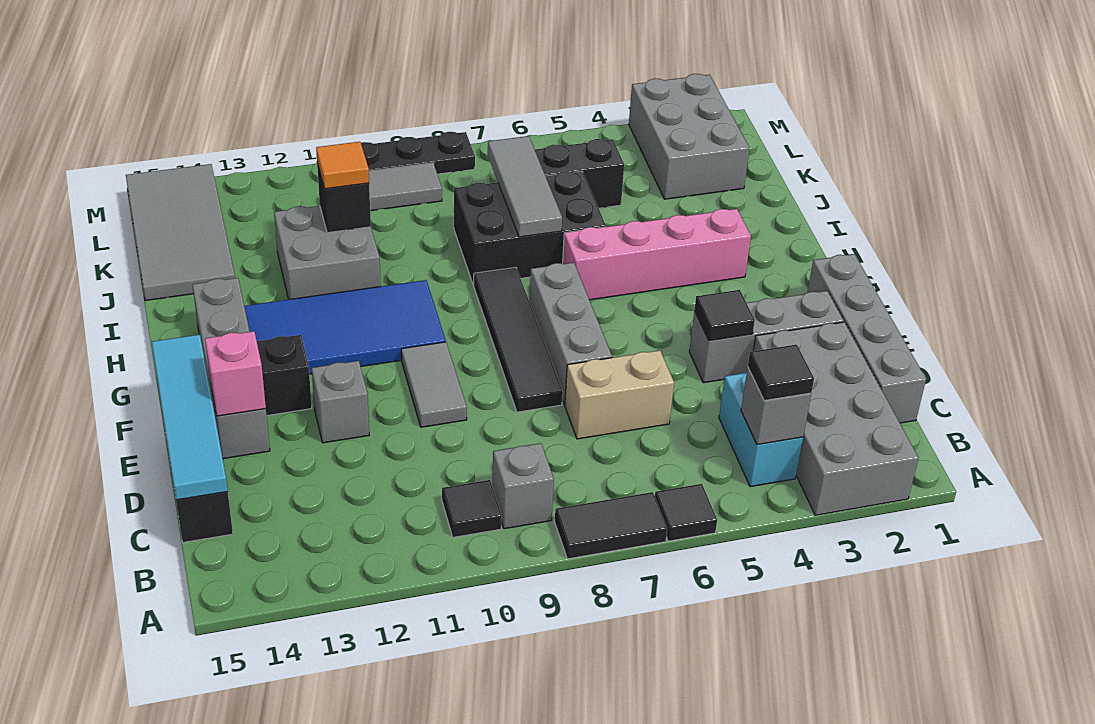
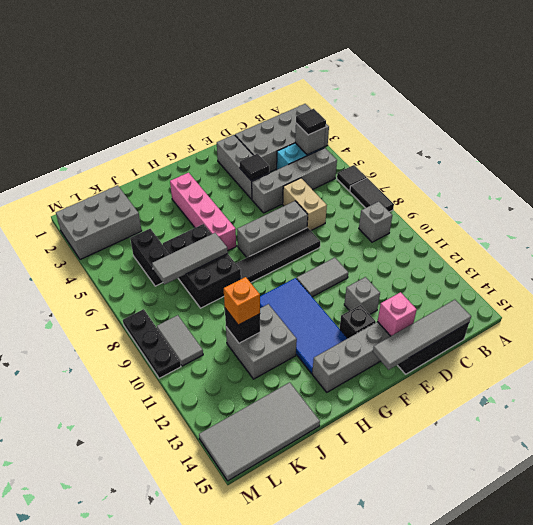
black 1x1 tile [442,480,502,537] -> none
grey 1x4 brick [807,254,926,423] -> grey 1x4 brick moved to [252,148,337,213]
cyan 1x4 tile [152,335,228,500] -> grey 1x4 tile [373,300,471,370]
orange 1x1 tile [316,142,369,189] -> orange 1x1 brick [224,277,260,325]

